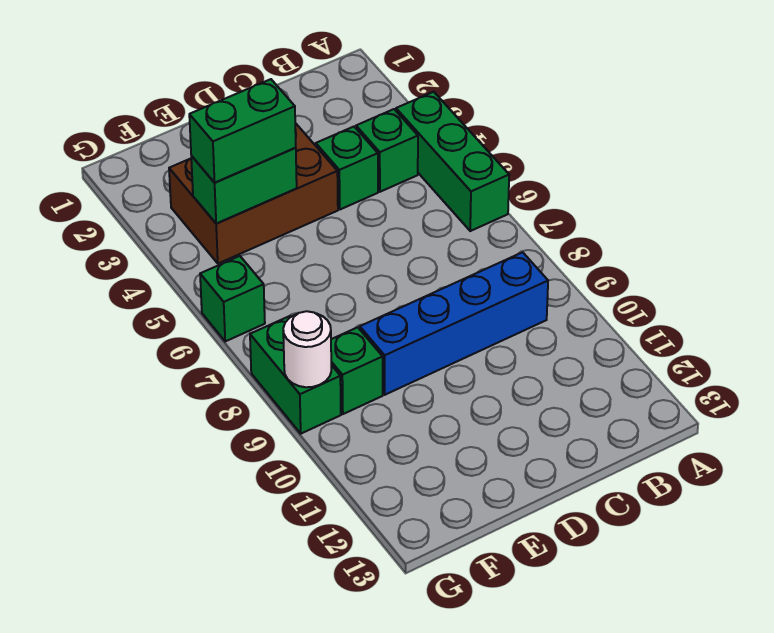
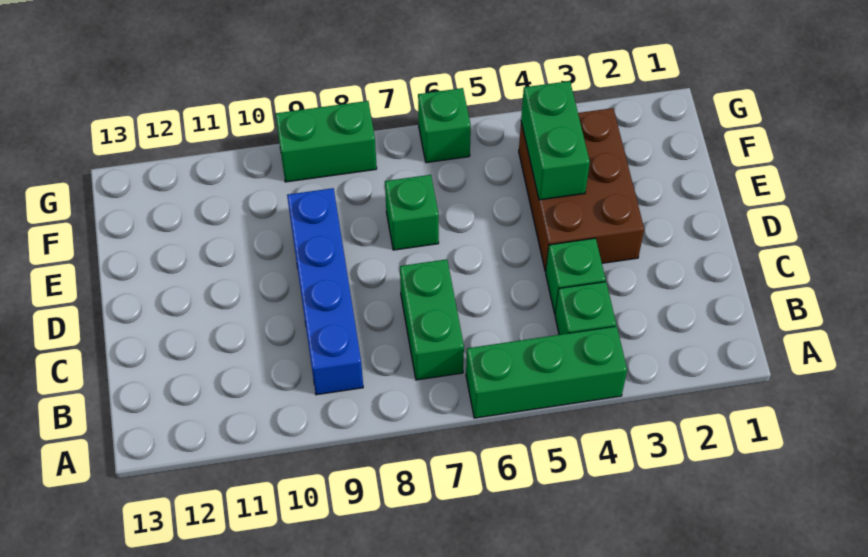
green 1x2 brick [189,79,296,183] -> green 1x2 brick moved to [400,259,464,380]
green 1x1 brick [331,327,383,414] -> green 1x1 brick moved to [385,175,439,250]
white 1x1 round brick [283,311,331,387] -> none

